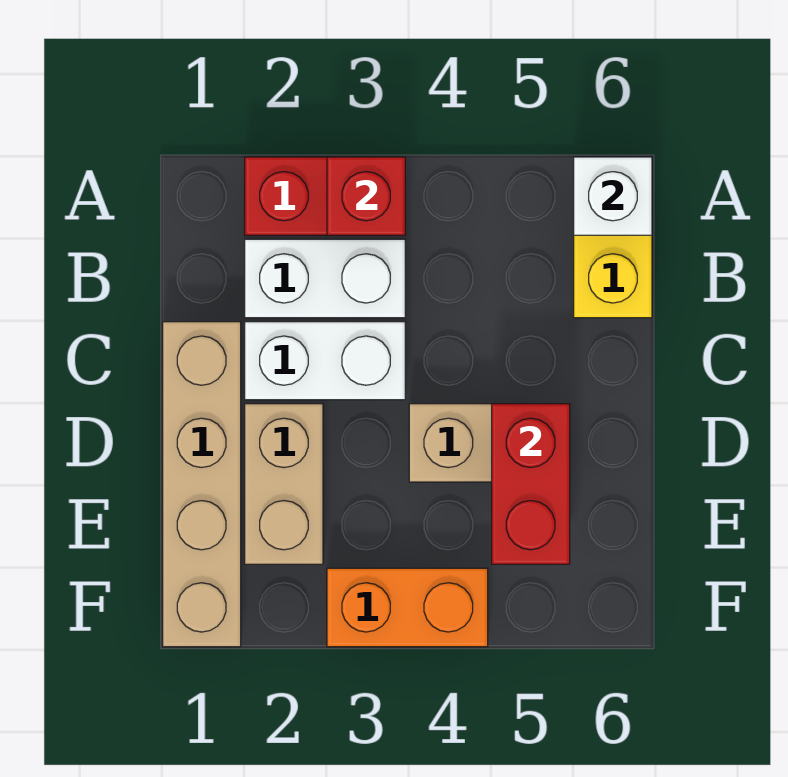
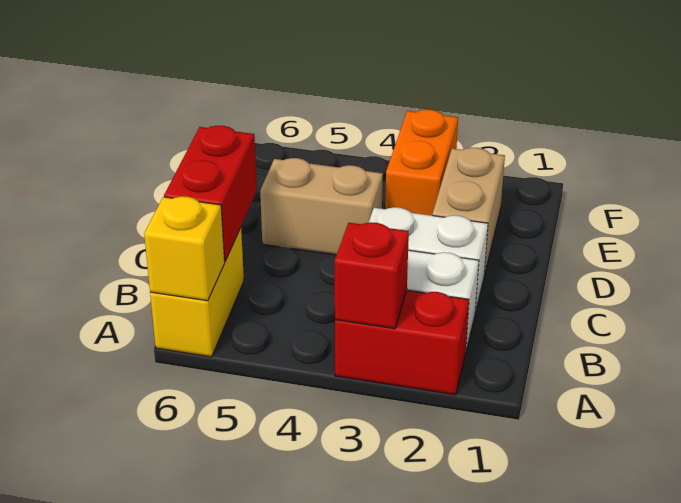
white 1x1 brick [574,157,652,235] -> yellow 1x1 brick [144,196,225,301]
tan 1x4 brick [163,322,241,647] -> none
red 1x2 brick [492,404,570,564] -> red 1x2 brick moved to [164,126,257,261]
orange 1x2 brick [327,568,488,647] -> orange 1x2 brick turned to [385,109,458,215]

